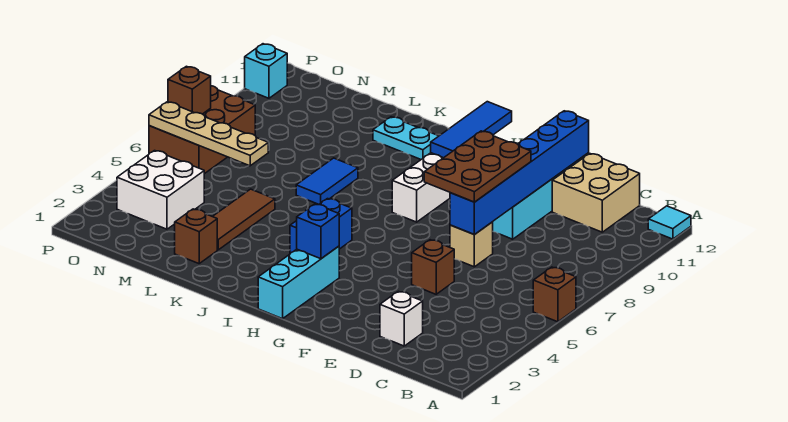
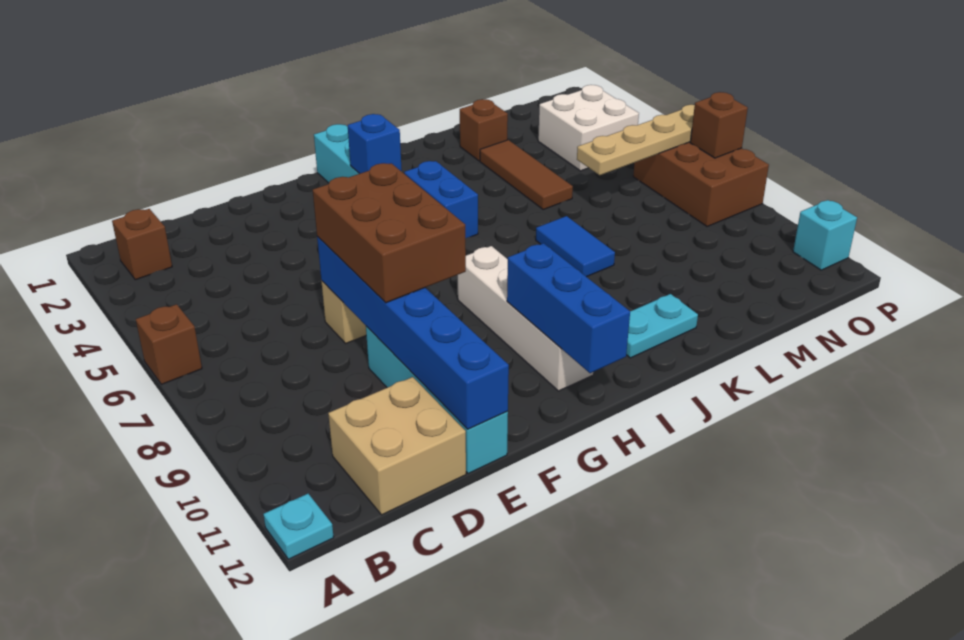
cyan 1x1 tile [648,206,691,239] -> cyan 1x1 plate [263,494,334,559]
white 1x1 brick [380,291,423,346] -> none
brown 1x1 brick [412,240,454,294] -> brown 1x1 brick moved to [112,209,172,280]
brown 2x3 plate [424,131,531,202] -> brown 2x3 brick [313,163,466,303]
blue 1x3 tile [431,102,512,158] -> blue 1x3 brick [507,243,630,373]

